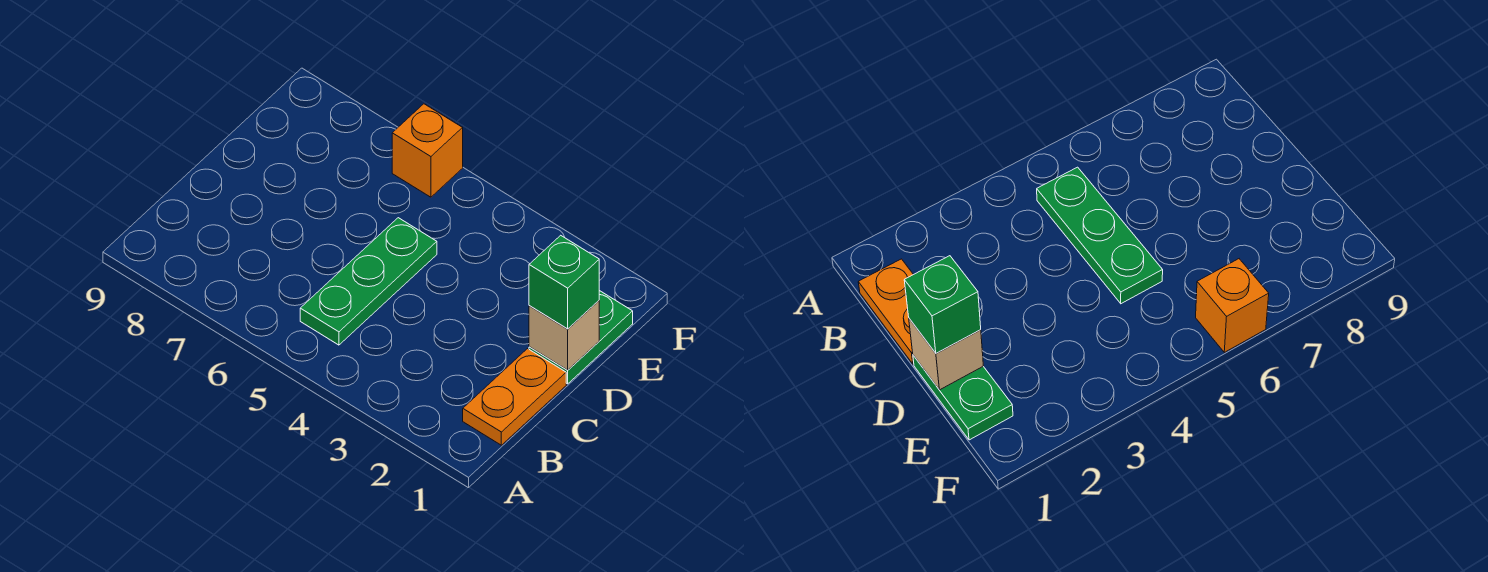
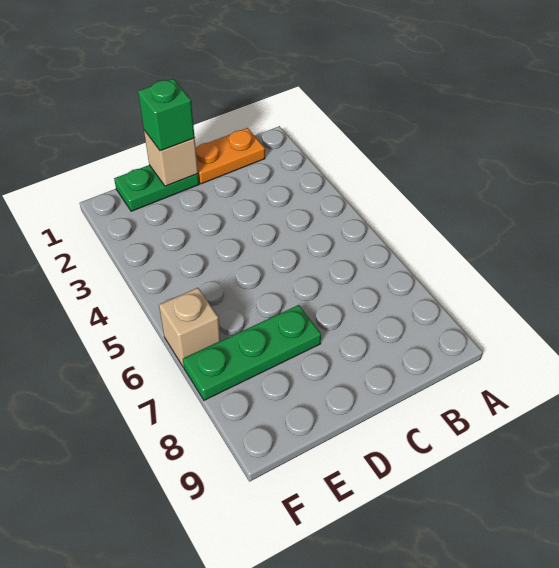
green 1x3 plate [300,218,437,345] -> green 1x3 plate moved to [183,305,321,400]
orange 1x1 brick [392,104,463,197] -> tan 1x1 brick [159,288,220,367]

